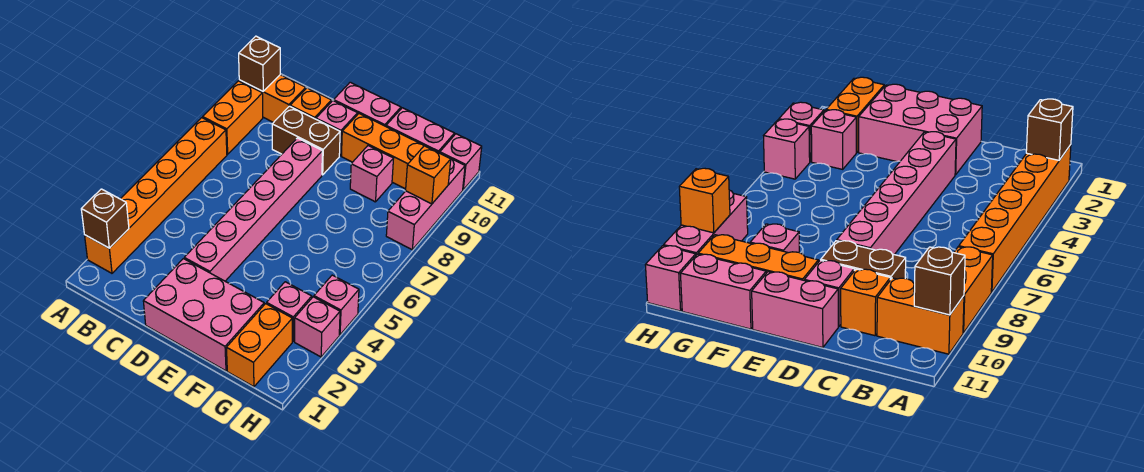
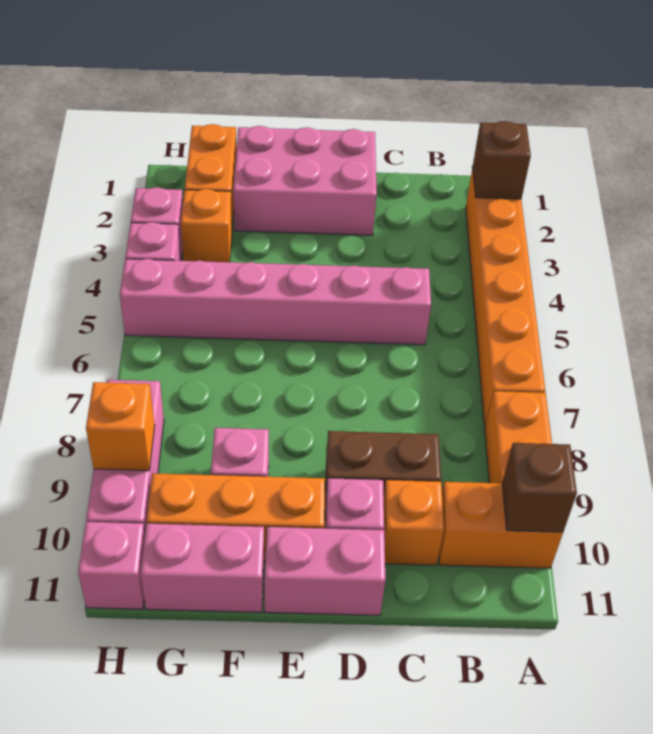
pink 1x6 brick [184,138,322,281] -> pink 1x6 brick turned to [120,259,431,345]
pink 1x1 brick [267,282,312,341] -> orange 1x1 brick [181,189,232,262]

